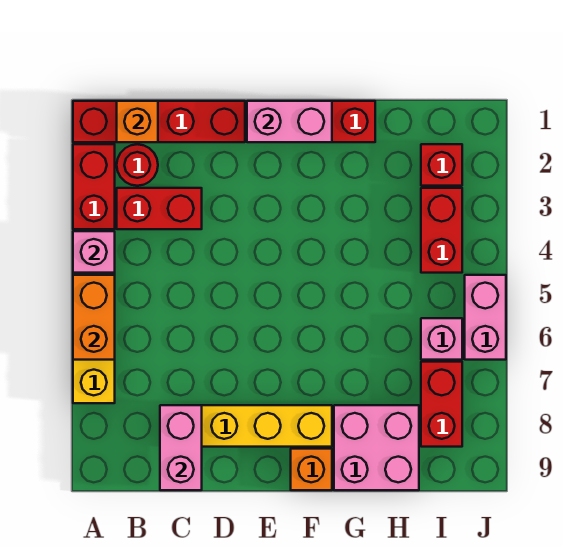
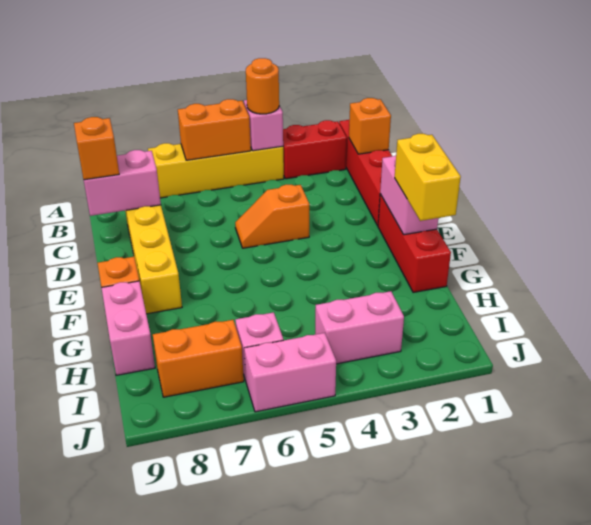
none -> orange 1x1 round brick [246,58,279,114]
red 1x1 round brick [117,144,158,186] -> none
red 1x2 brick [117,188,202,229] -> none
none -> orange 1x1 brick [74,117,119,180]
none -> orange 1x2 slope [235,185,310,248]
none -> yellow 1x2 brick [395,134,461,221]
pink 2x2 brick [334,405,419,490] -> pink 1x2 brick [101,281,155,375]
red 1x1 brick [421,144,462,186] -> none
red 1x2 brick [421,188,462,273] -> pink 1x2 brick [315,291,404,364]
red 1x2 brick [421,362,462,447] -> orange 1x2 brick [153,320,244,397]

